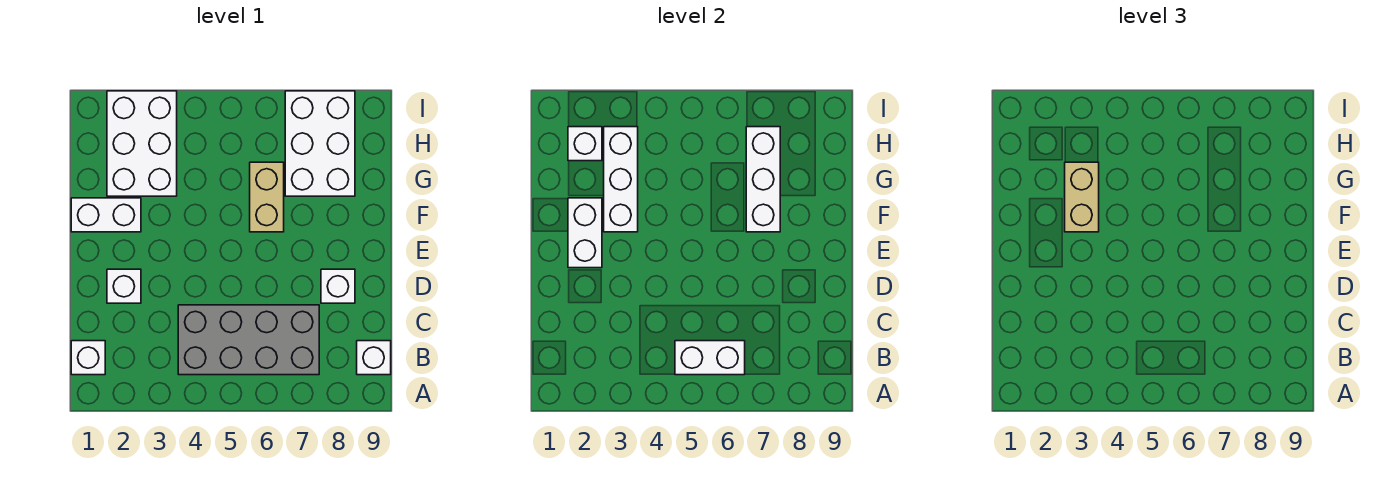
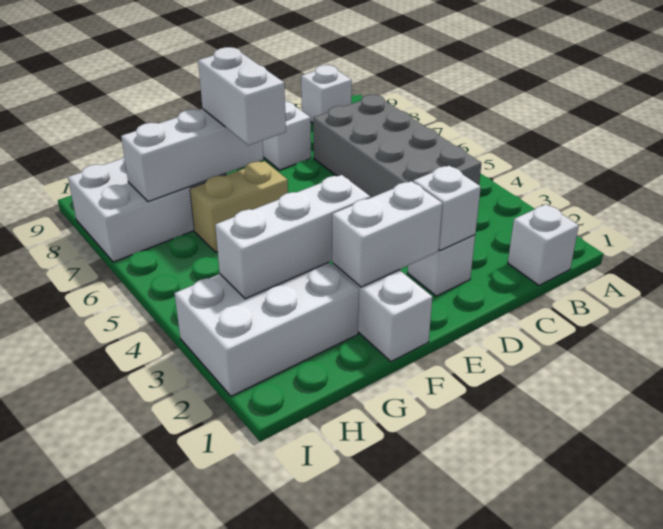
white 1x2 brick [675,341,745,375] -> white 1x2 brick moved to [198,47,286,145]
tan 1x2 brick [1065,162,1099,232] -> none
white 1x1 brick [568,127,602,161] -> white 1x1 brick moved to [413,166,481,250]

